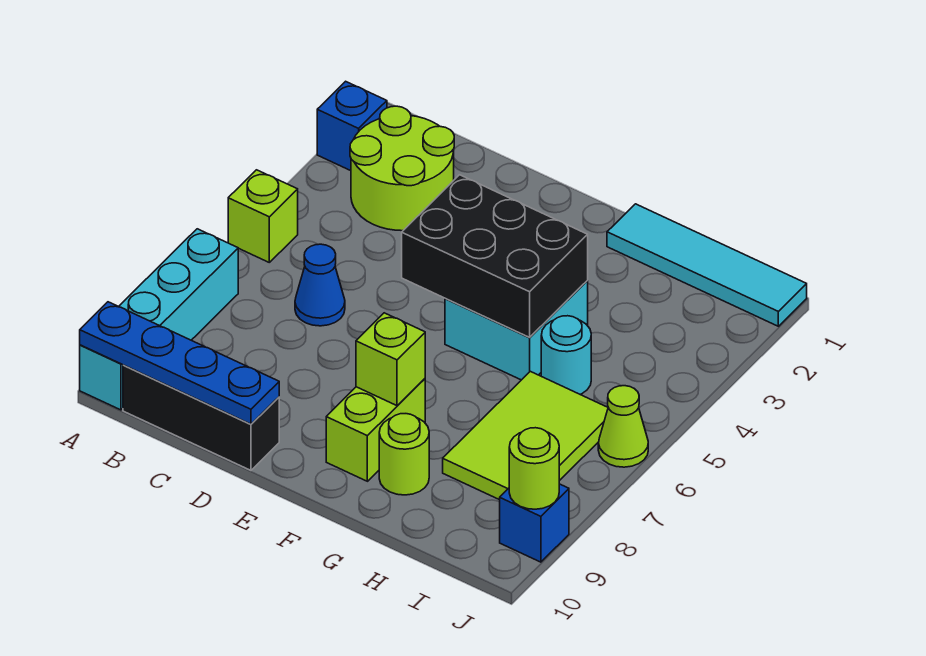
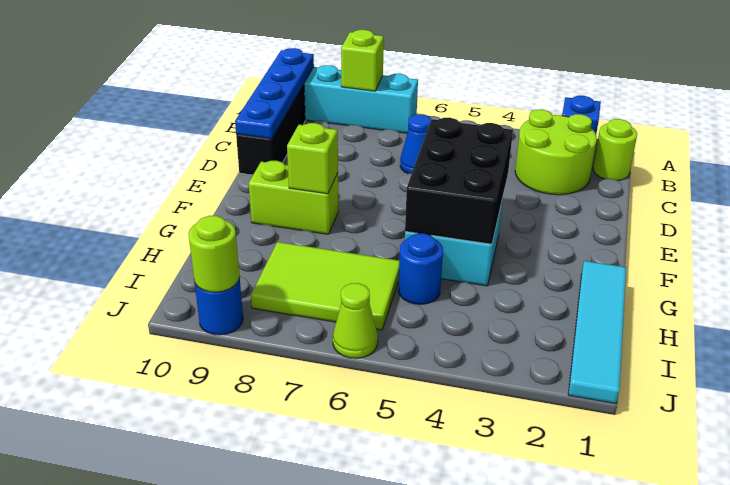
lime 1x1 brick [228,170,298,262] -> lime 1x1 brick moved to [341,30,384,91]
lime 1x1 round brick [379,414,429,495] -> lime 1x1 round brick moved to [593,119,637,181]
cyan 1x1 round brick [541,316,591,394] -> blue 1x1 round brick [398,233,443,304]
blue 1x1 brick [500,484,569,562] -> blue 1x1 round brick [195,278,243,335]

